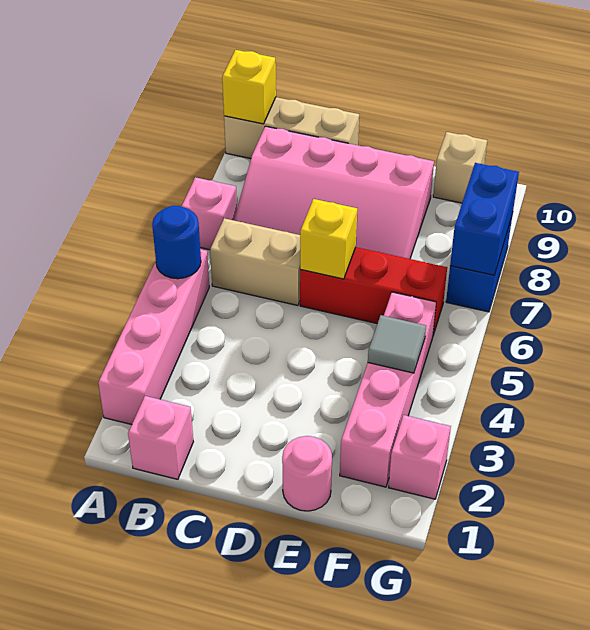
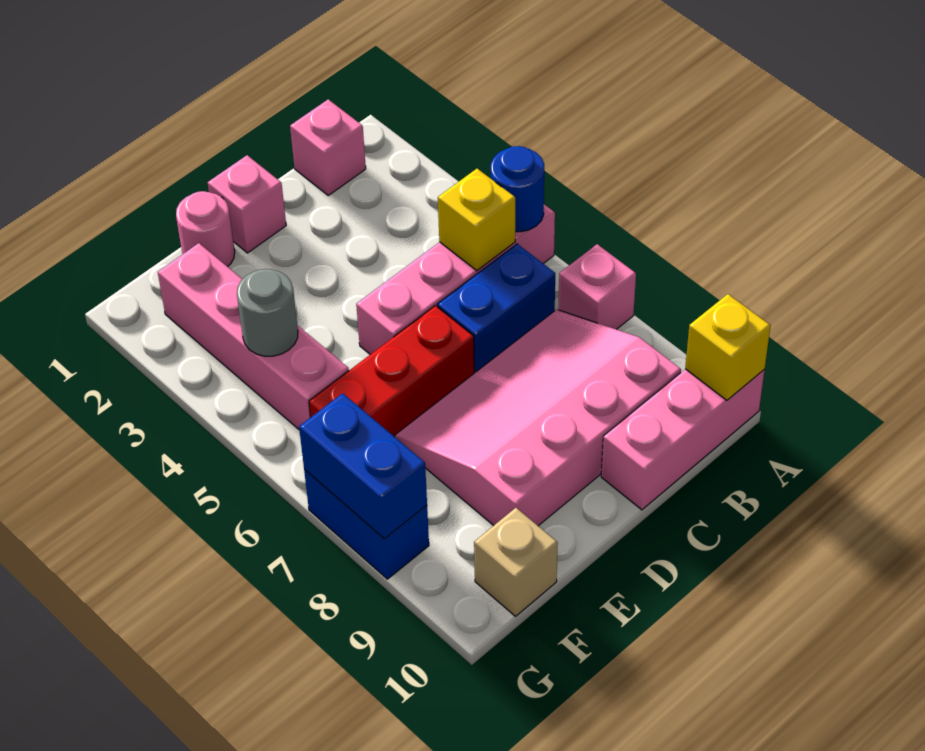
pink 1x4 brick [98,249,209,425] -> pink 1x4 brick turned to [356,205,555,354]
tan 1x3 brick [224,97,359,159] -> pink 1x3 brick [601,369,765,510]
tan 1x2 brick [210,218,300,306] -> blue 1x2 brick [438,244,555,373]
yellow 1x1 brick [300,199,357,279] -> yellow 1x1 brick moved to [438,169,515,271]
grey 1x1 tile [368,315,426,373] -> grey 1x1 round brick [237,269,298,356]
pink 1x1 brick [389,415,451,499] -> pink 1x1 brick moved to [208,155,286,253]

